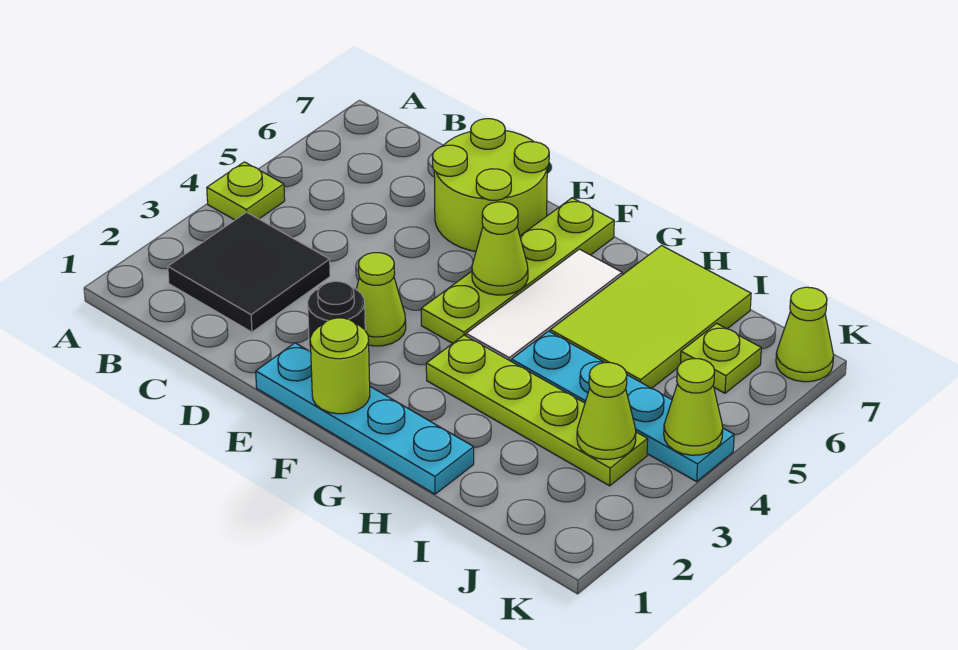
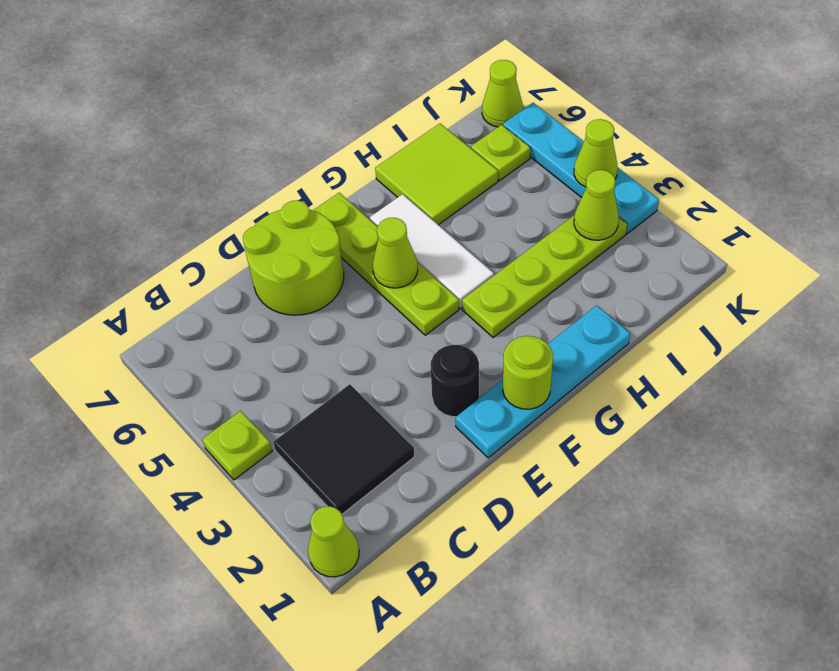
lime 1x1 cone [356,253,406,346] -> lime 1x1 cone moved to [308,506,359,577]
cyan 1x4 plate [511,331,734,482] -> cyan 1x4 plate turned to [503,103,659,234]
lime 2x3 tile [550,246,751,388] -> lime 2x2 tile [375,124,498,225]

